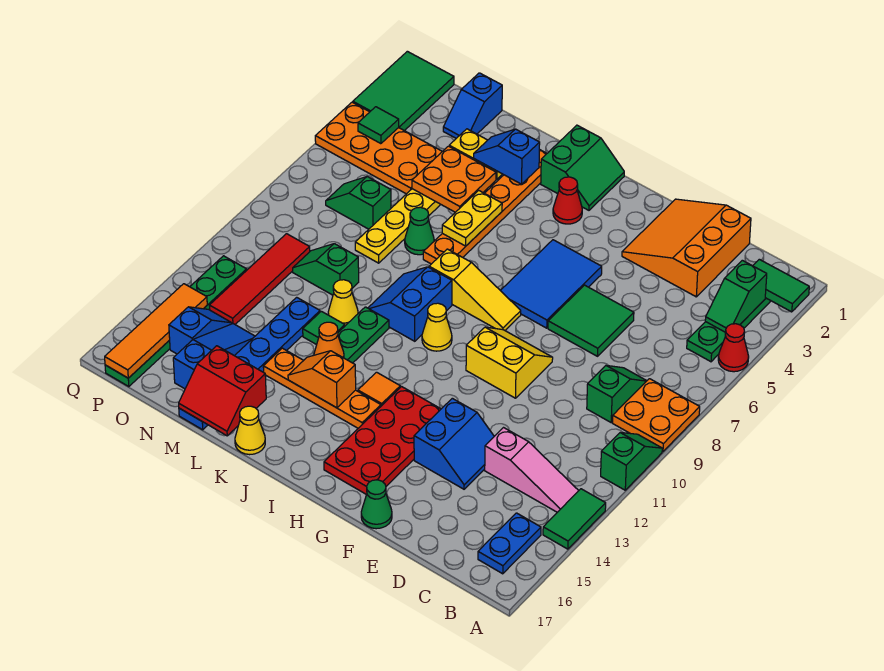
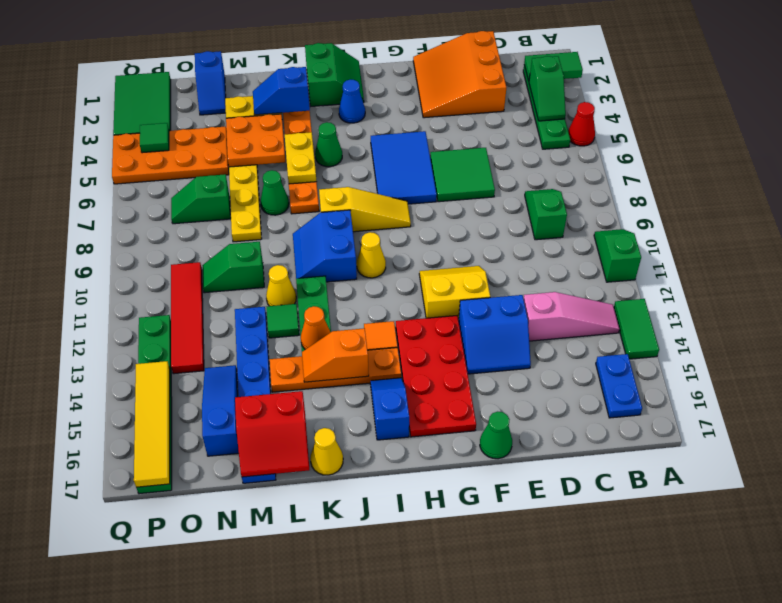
orange 2x2 plate [613,379,700,452] -> none
blue 2x2 slope [414,398,494,489] -> blue 2x2 slope turned to [459,295,531,374]
yellow 2x2 slope [466,327,553,398] -> yellow 2x2 slope moved to [419,266,490,321]
red 1x1 cone [553,177,582,224] -> blue 1x1 cone [339,79,365,123]
none -> green 1x1 cone [315,122,342,167]
blue 1x2 slope [169,307,232,354] -> blue 1x2 slope moved to [370,378,409,440]
orange 1x4 tile [105,284,207,378] -> yellow 1x4 tile [134,361,170,487]

